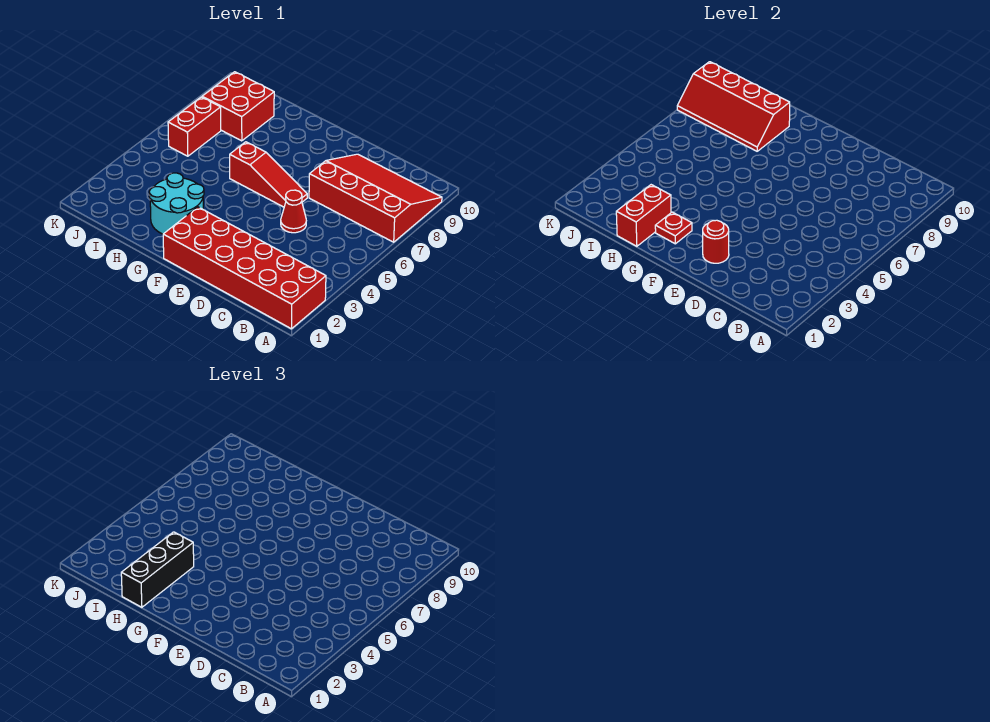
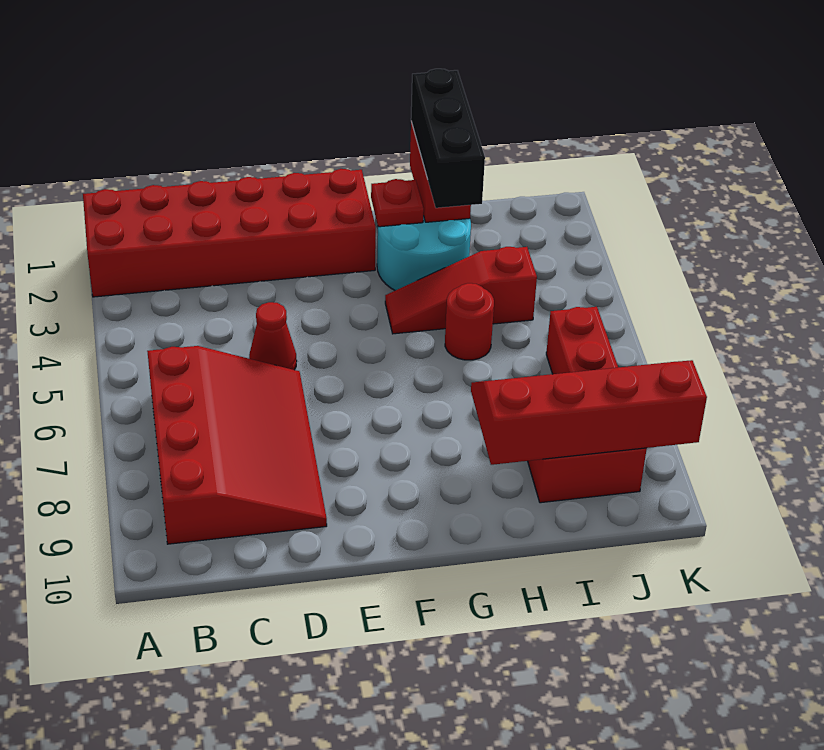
red 3x4 slope [309,154,442,242] -> red 3x4 slope turned to [147,346,327,544]
red 1x1 round brick [703,220,729,263] -> red 1x1 round brick moved to [445,283,494,360]
red 1x3 slope [230,142,307,207] -> red 1x3 slope moved to [385,247,537,334]

